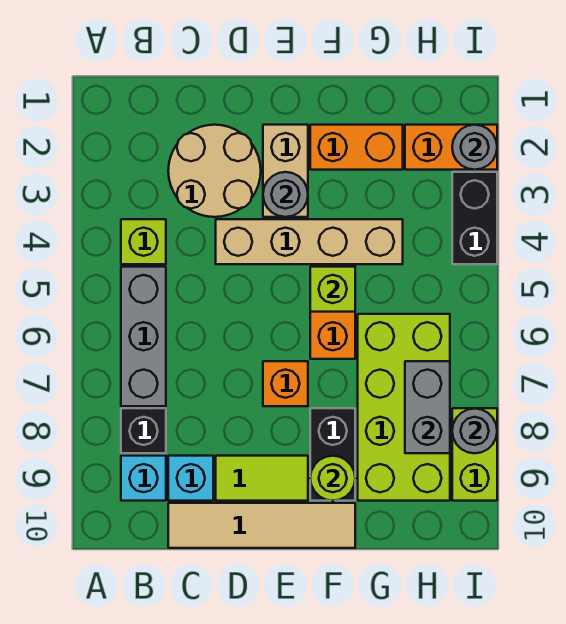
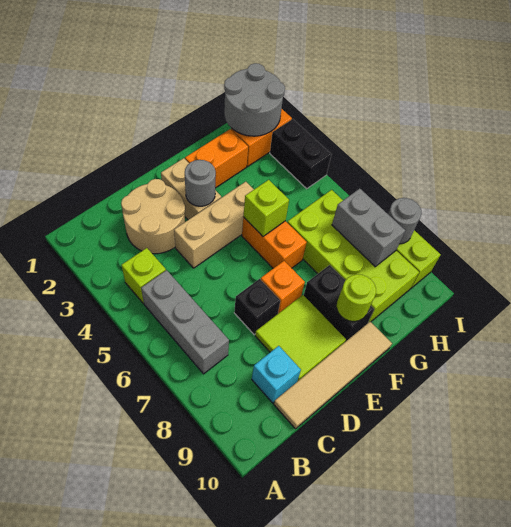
black 1x1 brick [121,408,166,453] -> black 1x1 brick moved to [234,279,280,335]
cyan 1x1 brick [121,456,166,501] -> none
tan 1x4 brick [216,219,403,264] -> tan 1x3 brick [174,182,254,268]
lime 1x2 tile [216,456,308,501] -> lime 2x2 tile [255,295,346,382]
grey 1x1 round brick [452,125,497,170] -> grey 2x2 round brick [224,63,285,136]

